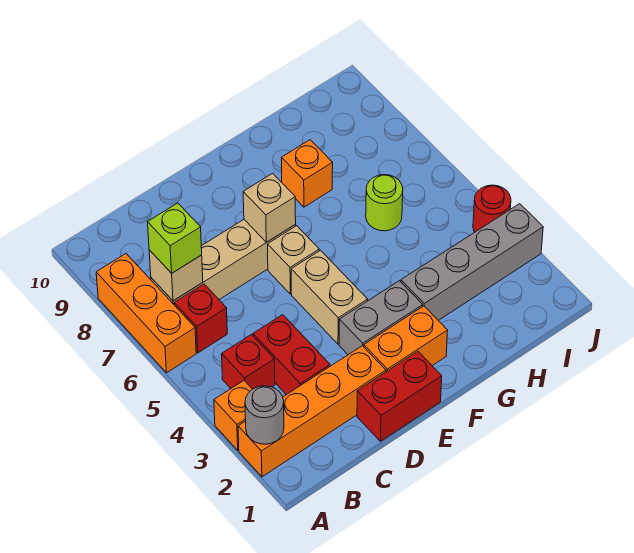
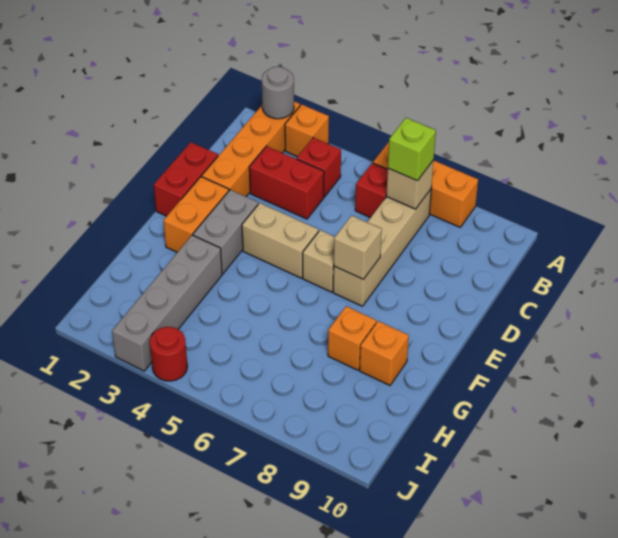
none -> orange 1x1 brick [360,321,409,385]
lime 1x1 round brick [366,175,403,231] -> none

